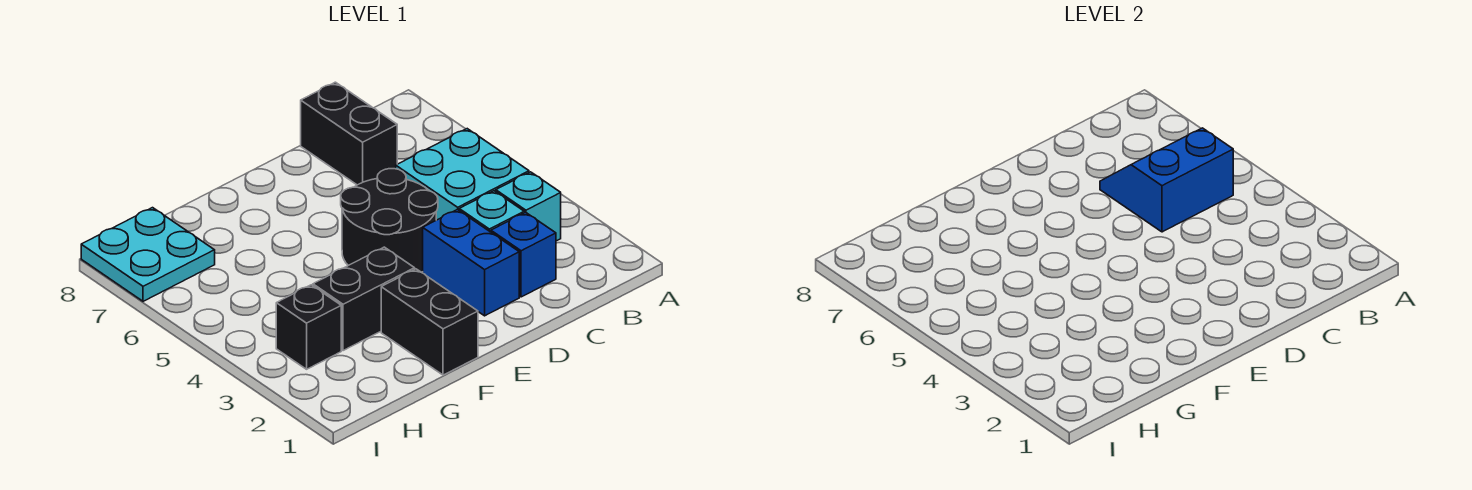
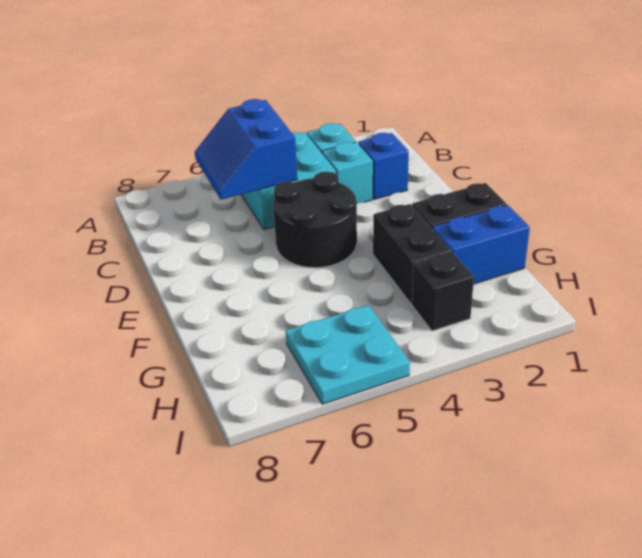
black 1x2 brick [301,82,397,185] -> none
blue 1x2 brick [423,209,519,316] -> blue 1x2 brick moved to [432,205,530,284]
cyan 2x2 plate [81,208,215,301] -> cyan 2x2 plate moved to [286,305,410,404]

